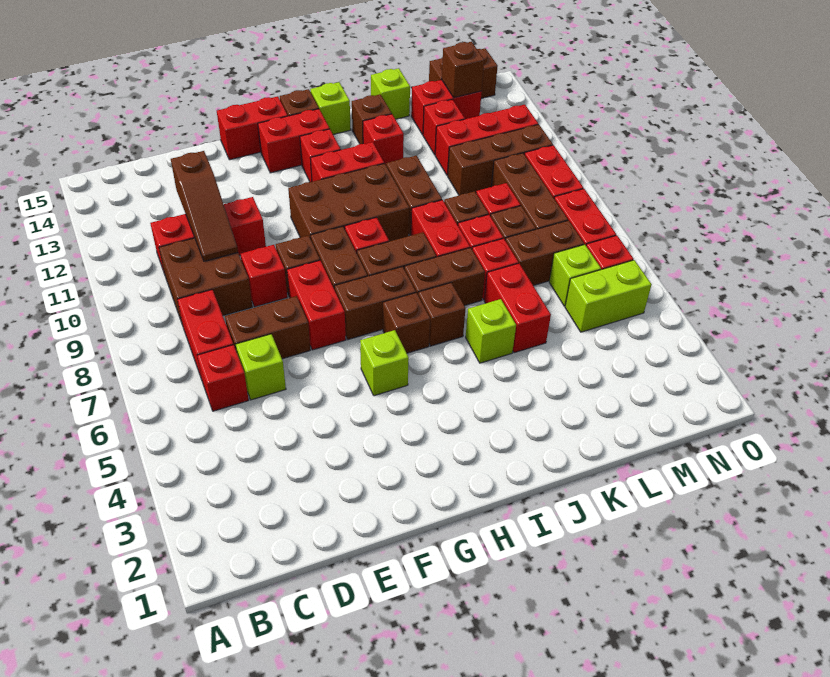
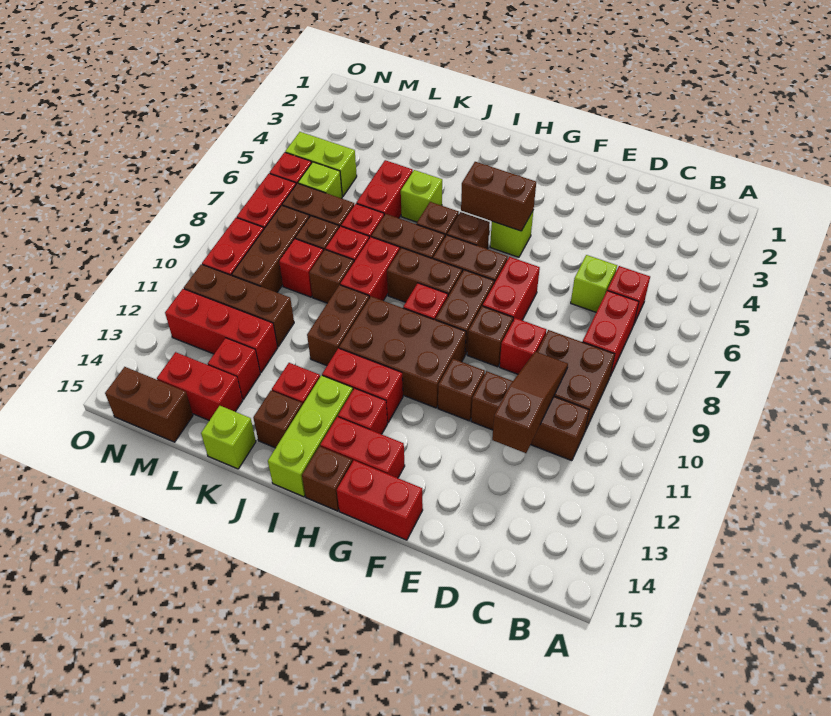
red 1x3 brick [150,197,266,274] -> brown 1x3 brick [471,371,589,461]
brown 1x2 brick [225,296,310,359] -> brown 1x2 brick moved to [461,162,536,231]
lime 1x1 brick [310,82,351,134] -> lime 1x3 brick [268,375,353,497]
brown 1x1 brick [442,42,484,98] -> brown 1x1 brick moved to [438,359,485,421]

